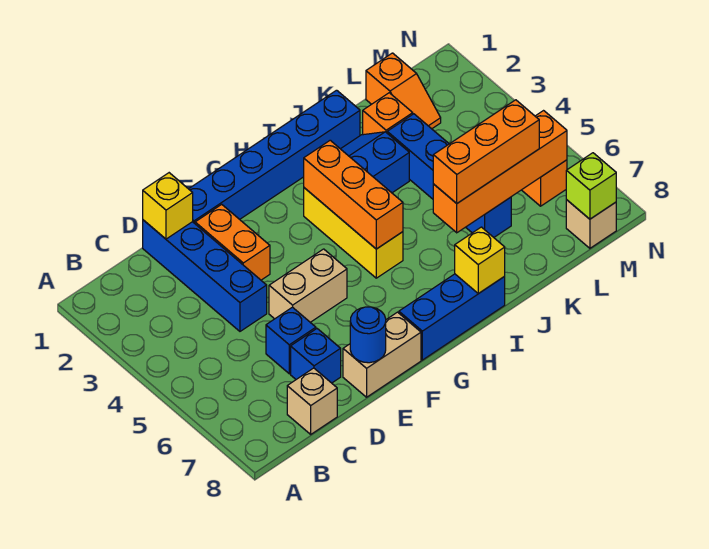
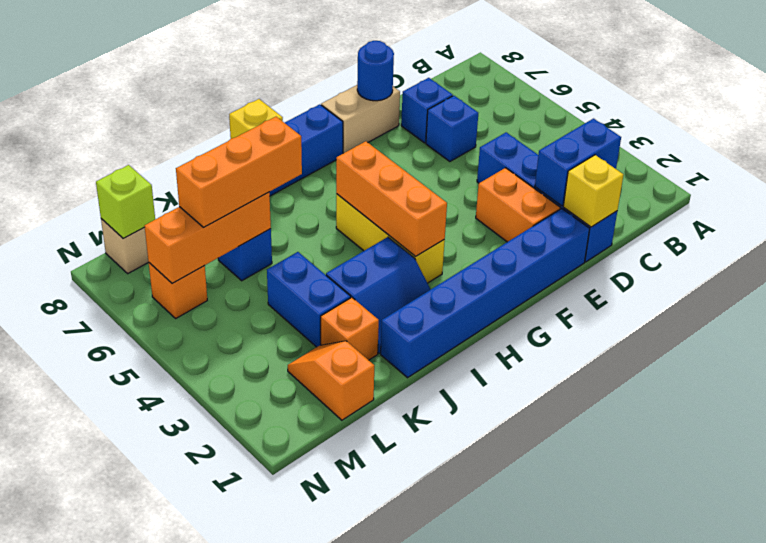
none -> blue 1x2 brick [535,119,621,206]
tan 1x1 brick [287,368,337,434] -> none
tan 1x2 brick [269,249,347,322] -> none
orange 1x4 brick [433,111,567,233] -> orange 1x3 brick [144,192,271,283]

